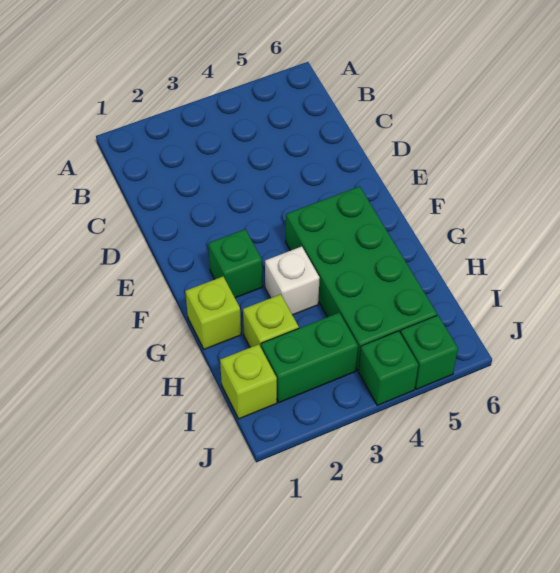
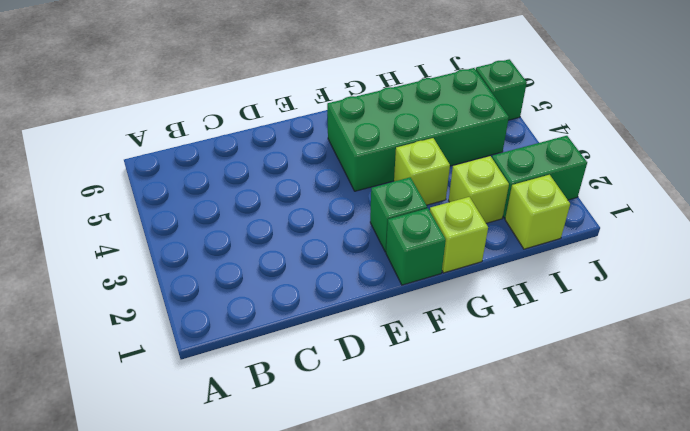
white 1x1 brick [265,246,320,315] -> lime 1x1 brick [394,138,450,205]
green 1x2 brick [261,313,358,402] -> green 1x2 brick turned to [492,136,587,218]
green 1x1 brick [359,331,418,405] -> green 1x1 brick moved to [386,208,446,285]

